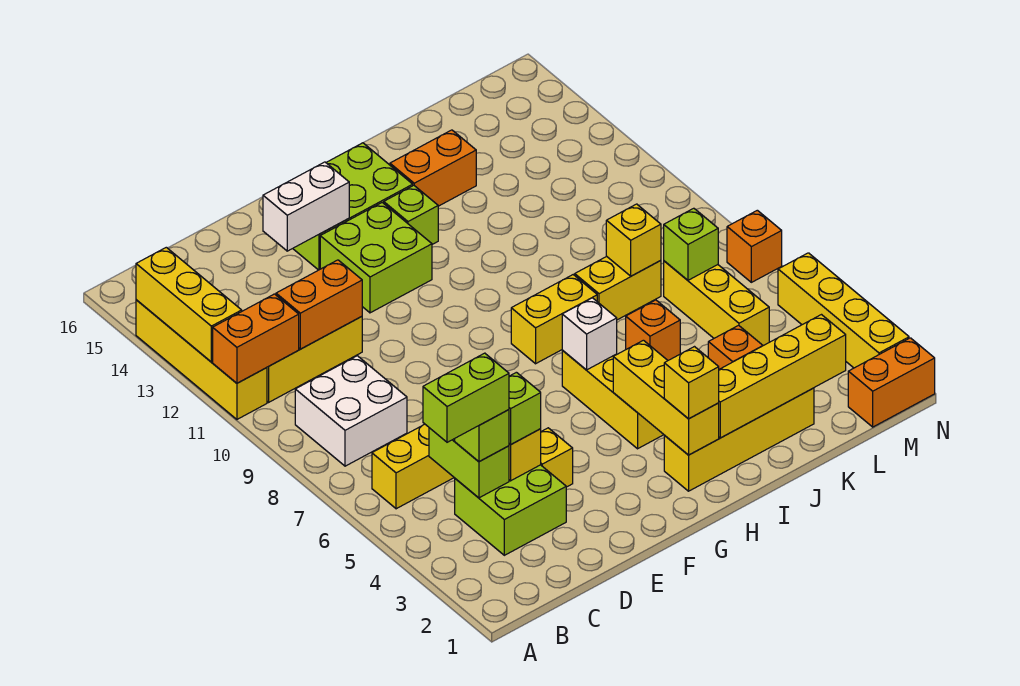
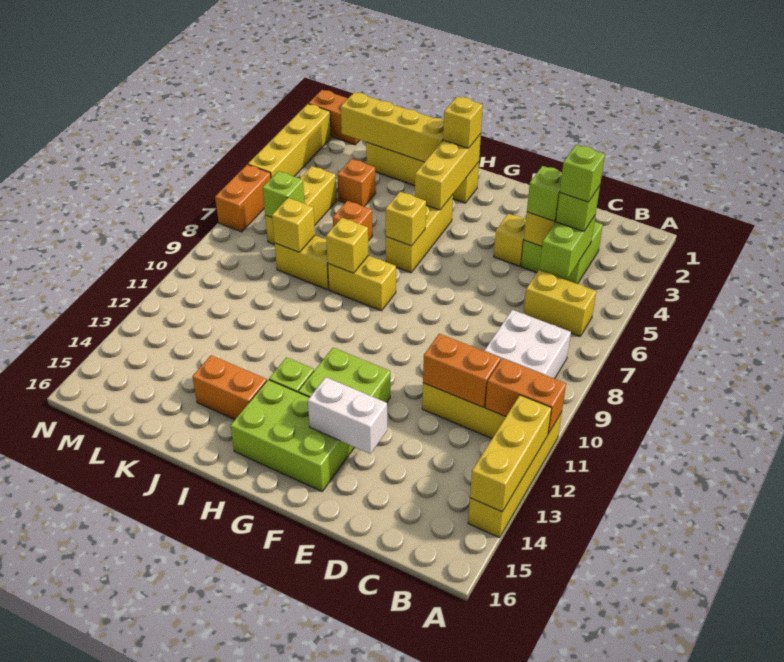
lime 1x2 brick [423,353,509,442] -> lime 1x1 brick [560,145,605,202]
white 1x1 brick [562,298,617,370] -> yellow 1x1 brick [386,192,426,246]
none -> yellow 1x1 brick [326,218,369,273]
orange 1x1 brick [727,210,782,282] -> orange 1x2 brick [215,164,271,232]

